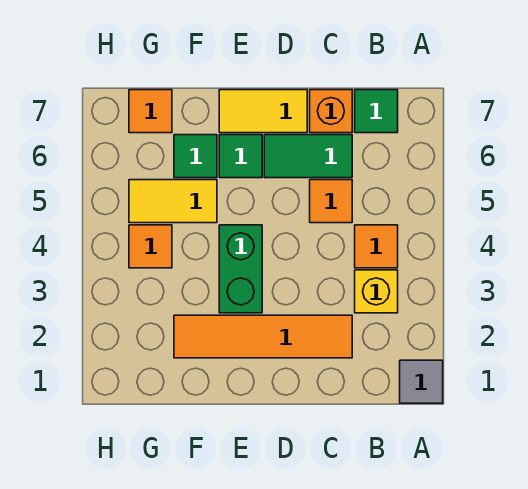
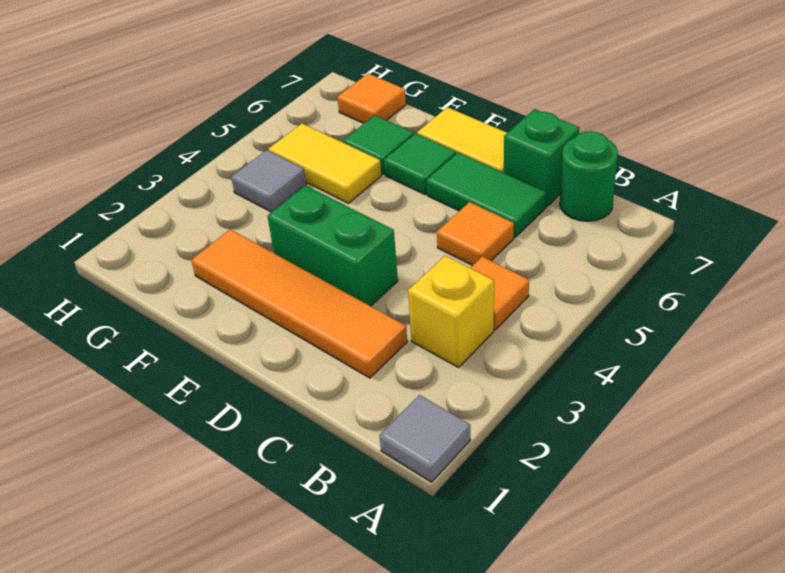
green 1x1 tile [355,90,398,133] -> green 1x1 round brick [560,131,618,221]
orange 1x1 brick [310,90,352,133] -> green 1x1 brick [504,109,579,207]
green 1x2 brick [219,225,262,313] -> green 1x2 brick turned to [267,185,398,306]
orange 1x1 tile [129,225,172,268] -> grey 1x1 tile [231,150,306,212]

